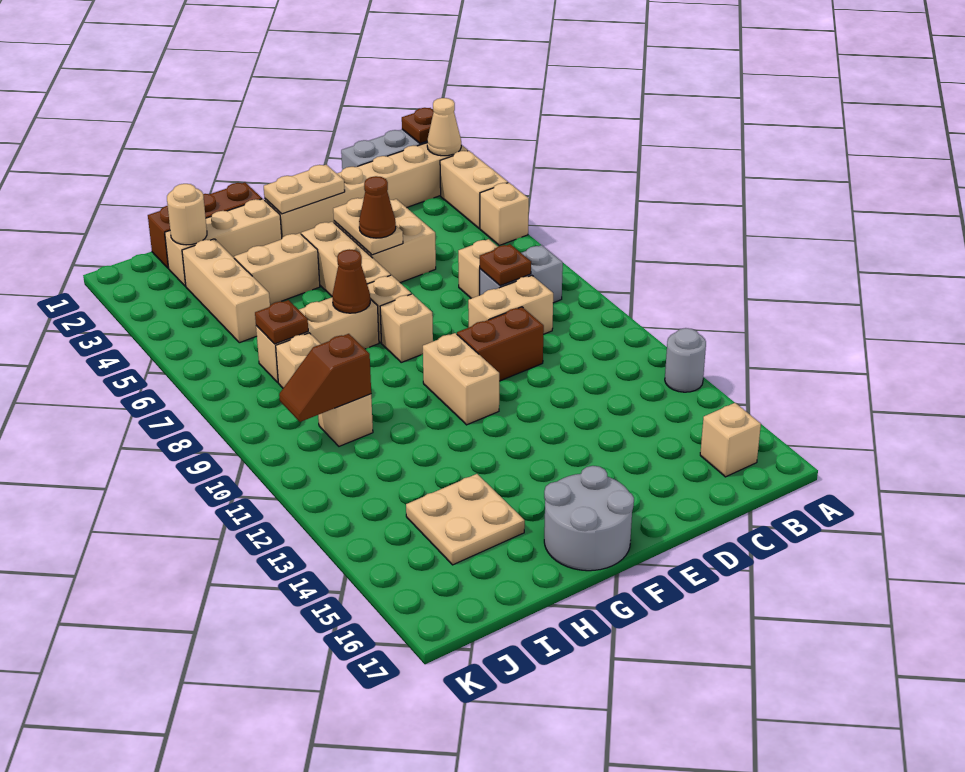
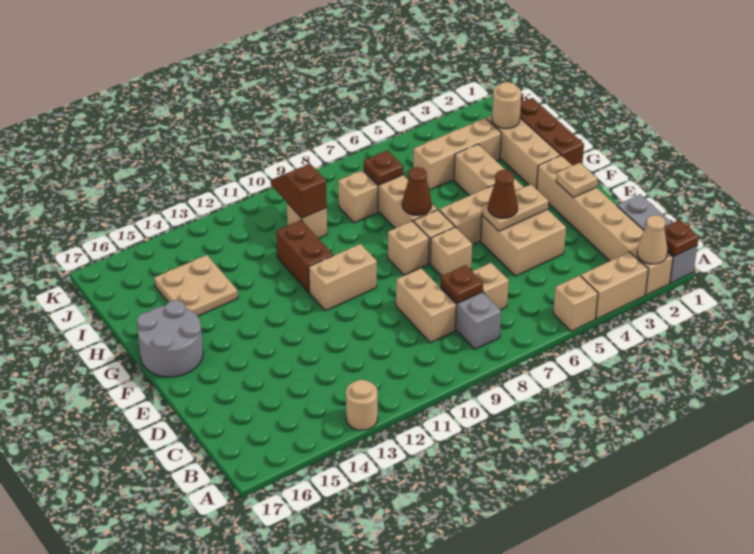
grey 1x1 round brick [665,328,706,392] -> tan 1x1 round brick [346,380,378,430]
tan 1x1 brick [700,403,761,477] -> tan 1x1 brick moved to [430,227,472,276]
brown 1x2 brick [457,307,544,381] -> brown 1x2 brick moved to [276,220,333,292]
tan 1x2 plate [264,165,345,214] -> tan 1x1 plate [556,163,597,198]

